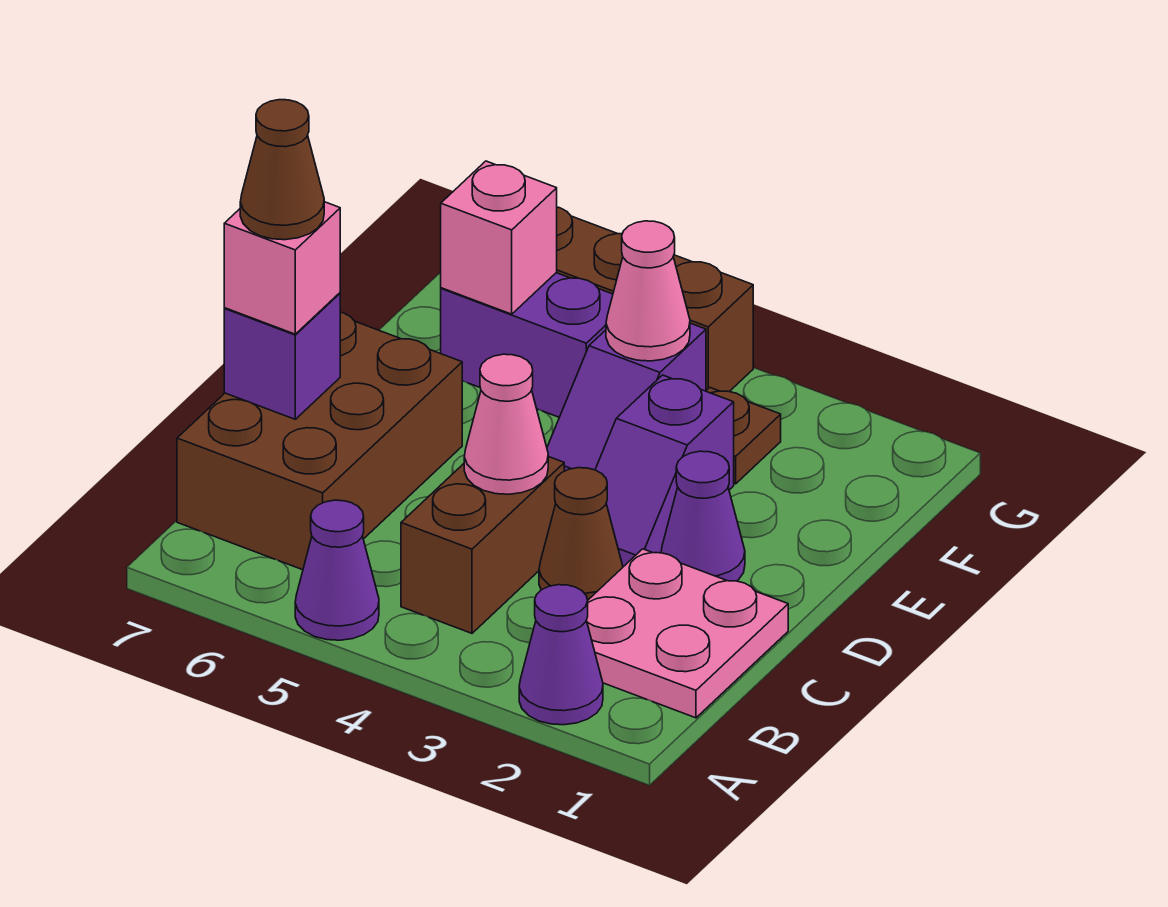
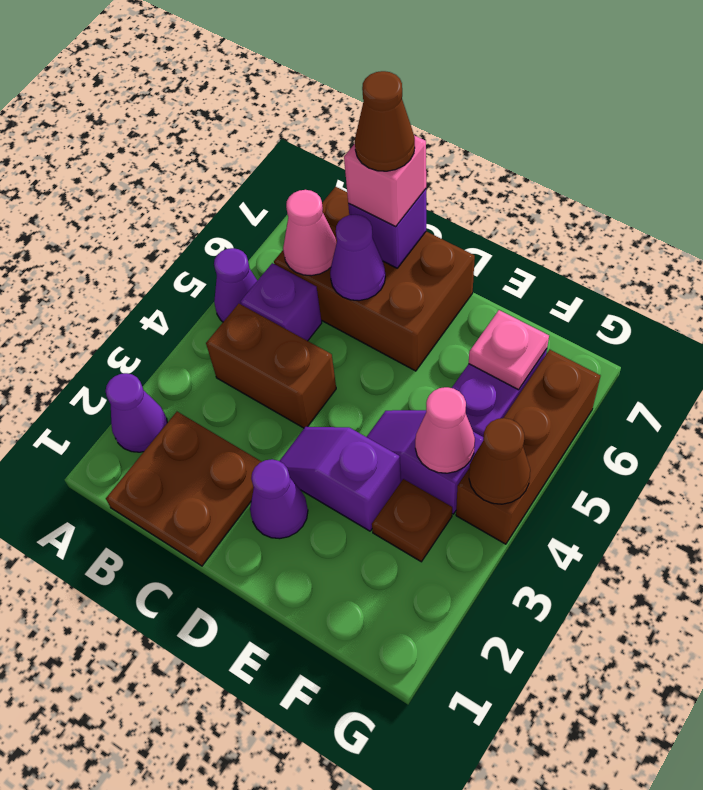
pink 2x2 plate [586,549,788,718] -> brown 2x2 plate [106,412,261,566]
none -> purple 1x1 brick [241,263,322,341]
brown 1x1 cone [539,468,623,600] -> brown 1x1 cone moved to [469,418,530,504]
pink 1x1 cone [464,354,548,494] -> pink 1x1 cone moved to [283,190,337,276]
none -> purple 1x1 cone [330,215,385,301]
pink 1x1 brick [441,161,557,314] -> pink 1x1 plate [469,310,549,390]

